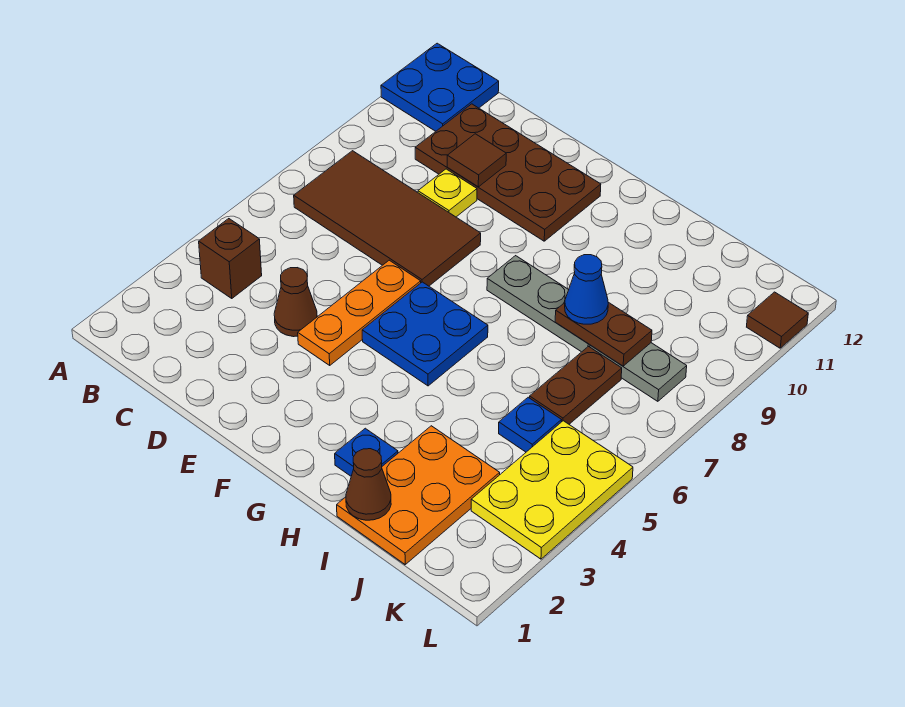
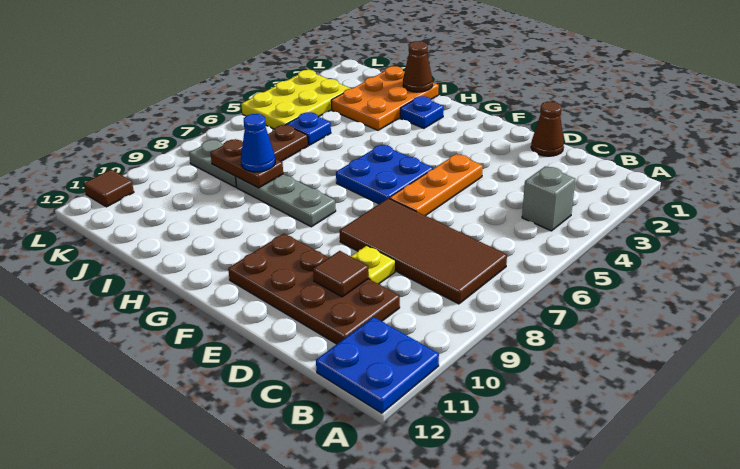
brown 1x1 brick [199,219,262,298] -> grey 1x1 brick [522,166,575,231]
brown 1x1 cone [274,268,317,337] -> brown 1x1 cone moved to [531,102,564,156]

